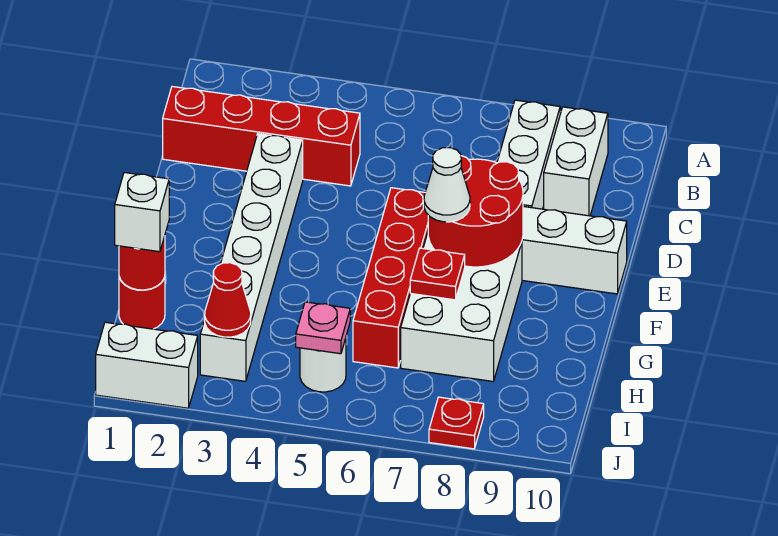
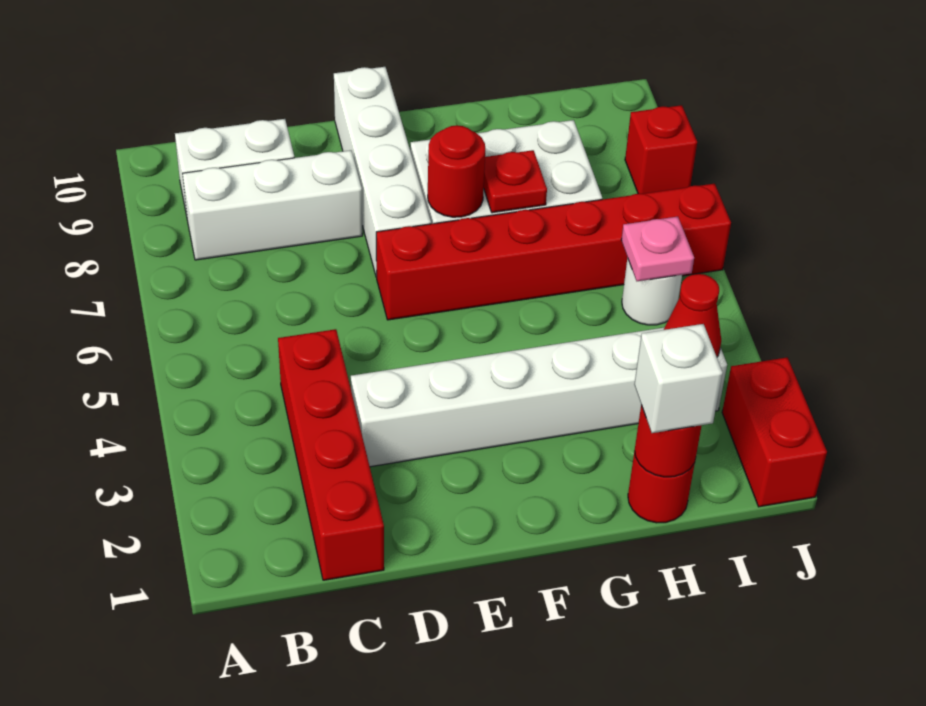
red 1x4 brick [353,188,428,368] -> red 1x6 brick [376,184,731,320]
red 2x2 round brick [428,156,523,267] -> red 1x1 round brick [428,125,485,217]
white 1x1 cone [424,148,470,222] -> none
white 1x2 brick [96,322,198,408] -> red 1x2 brick [722,357,827,507]
red 1x1 plate [429,397,484,449] -> red 1x1 brick [625,105,697,194]

